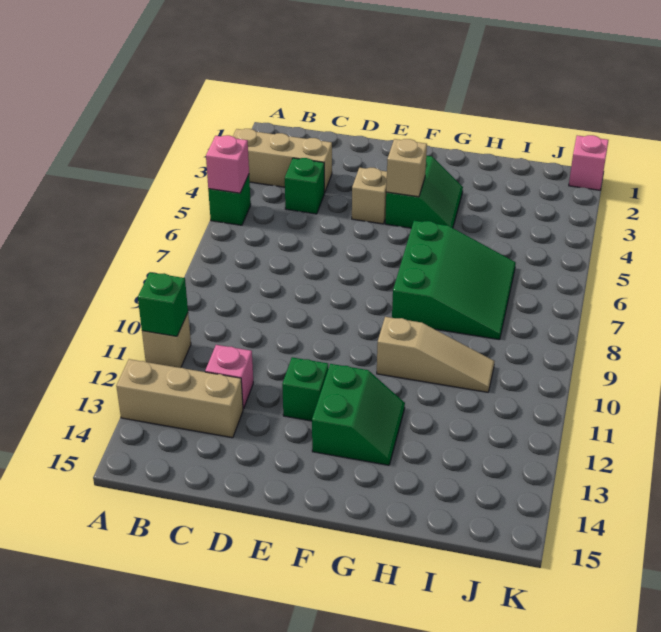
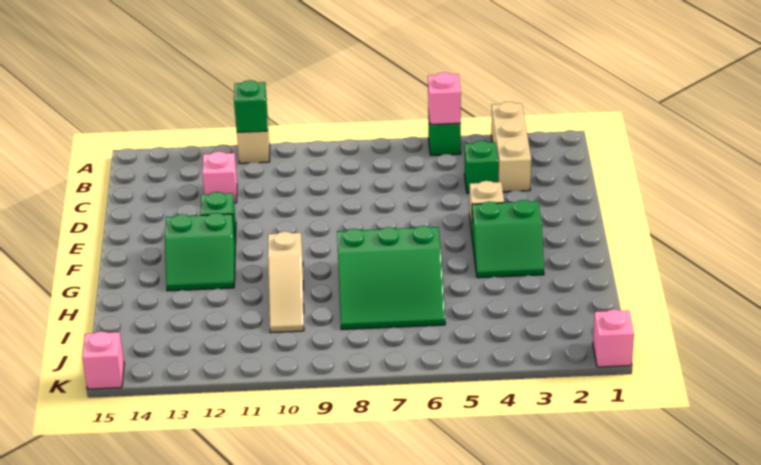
tan 1x3 brick [116,359,243,438] -> none
tan 1x1 brick [386,139,427,197] -> none
none -> pink 1x1 brick [82,332,124,389]

